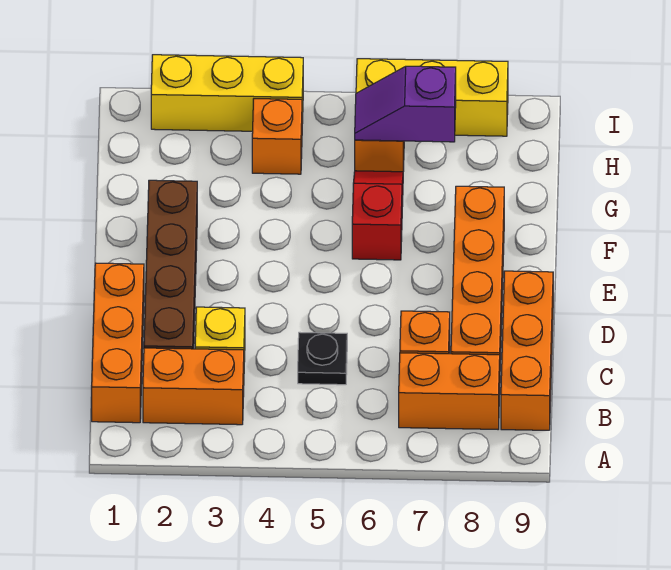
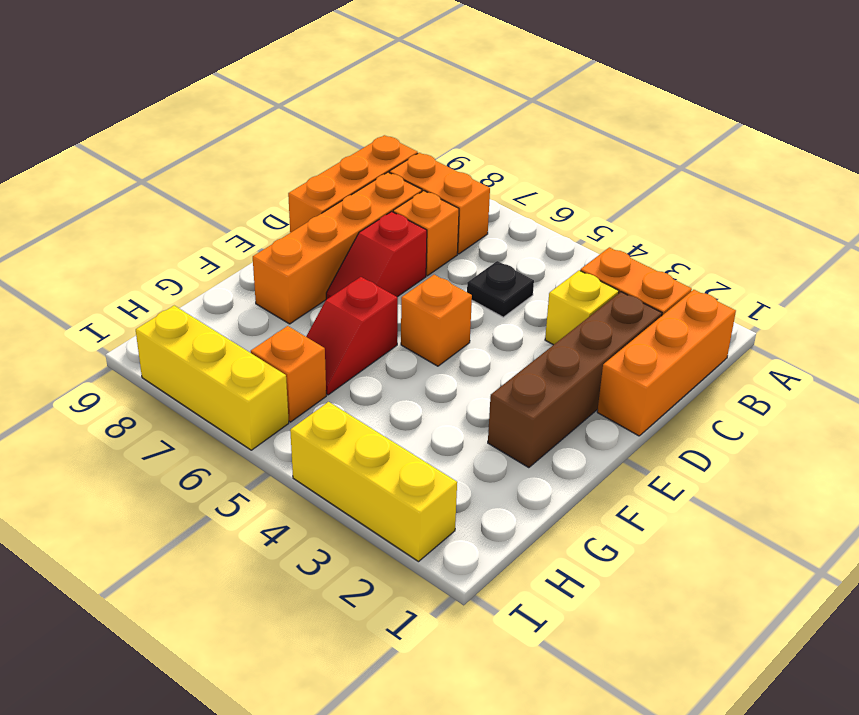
none -> red 1x2 slope [326,212,427,300]
orange 1x1 brick [252,99,302,174] -> orange 1x1 brick moved to [401,275,472,366]
purple 1x2 slope [355,66,456,142] -> none

